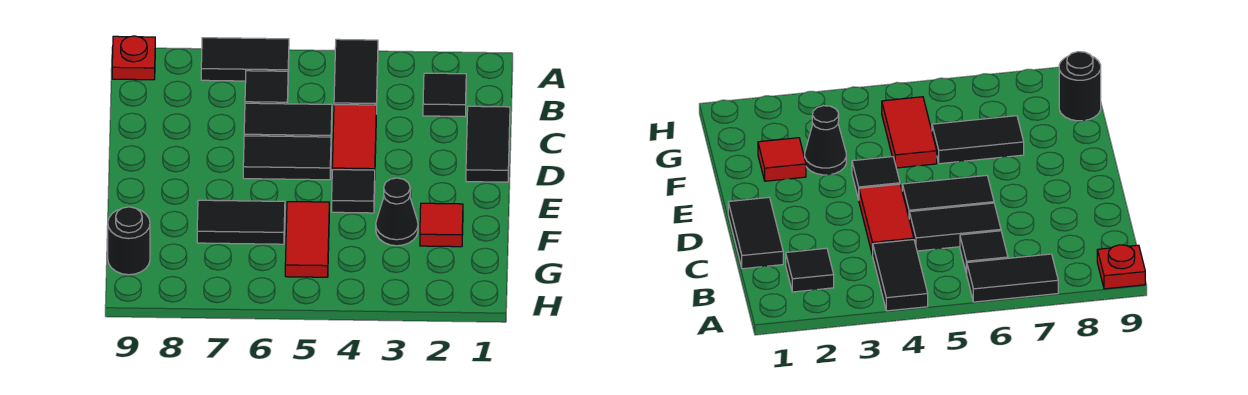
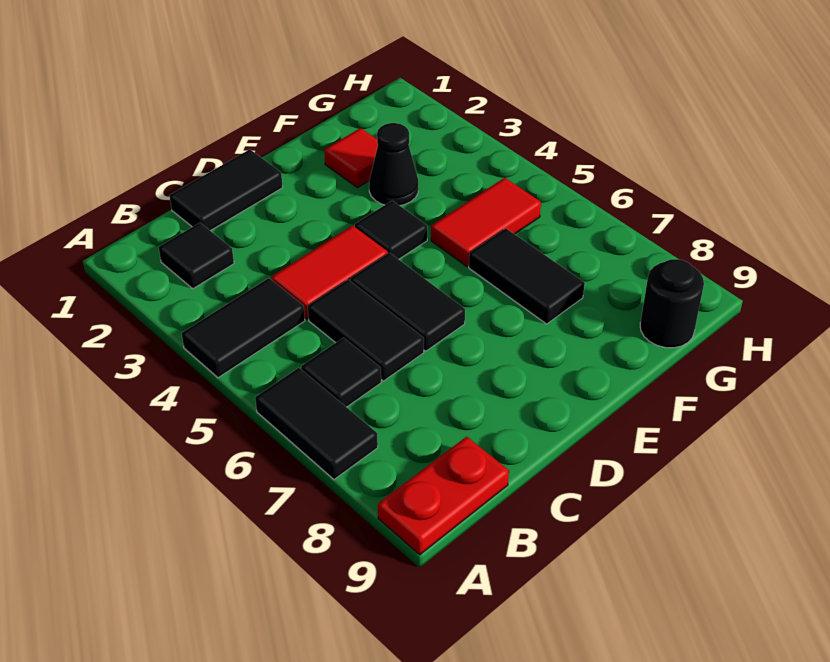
red 1x1 plate [112,36,155,80] -> red 1x2 plate [378,437,509,555]

